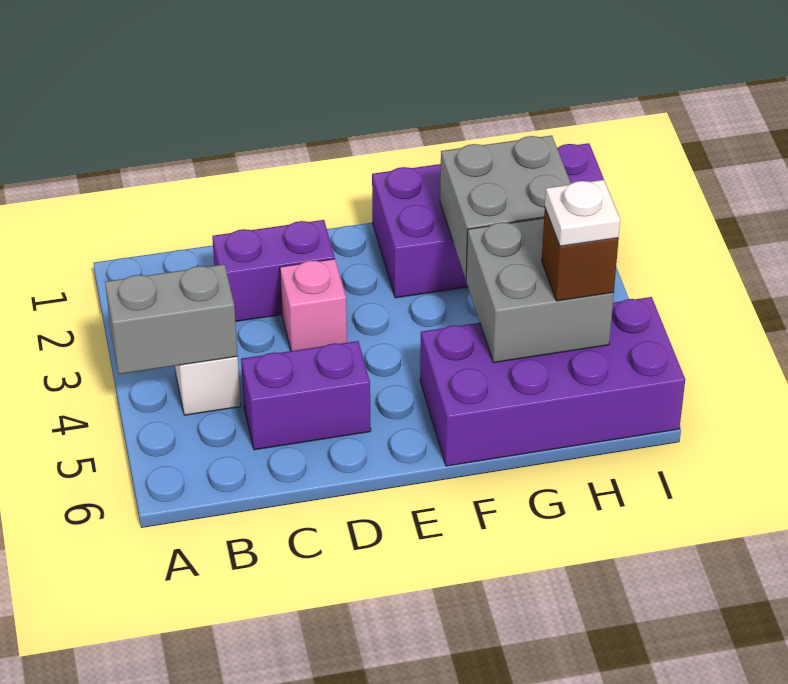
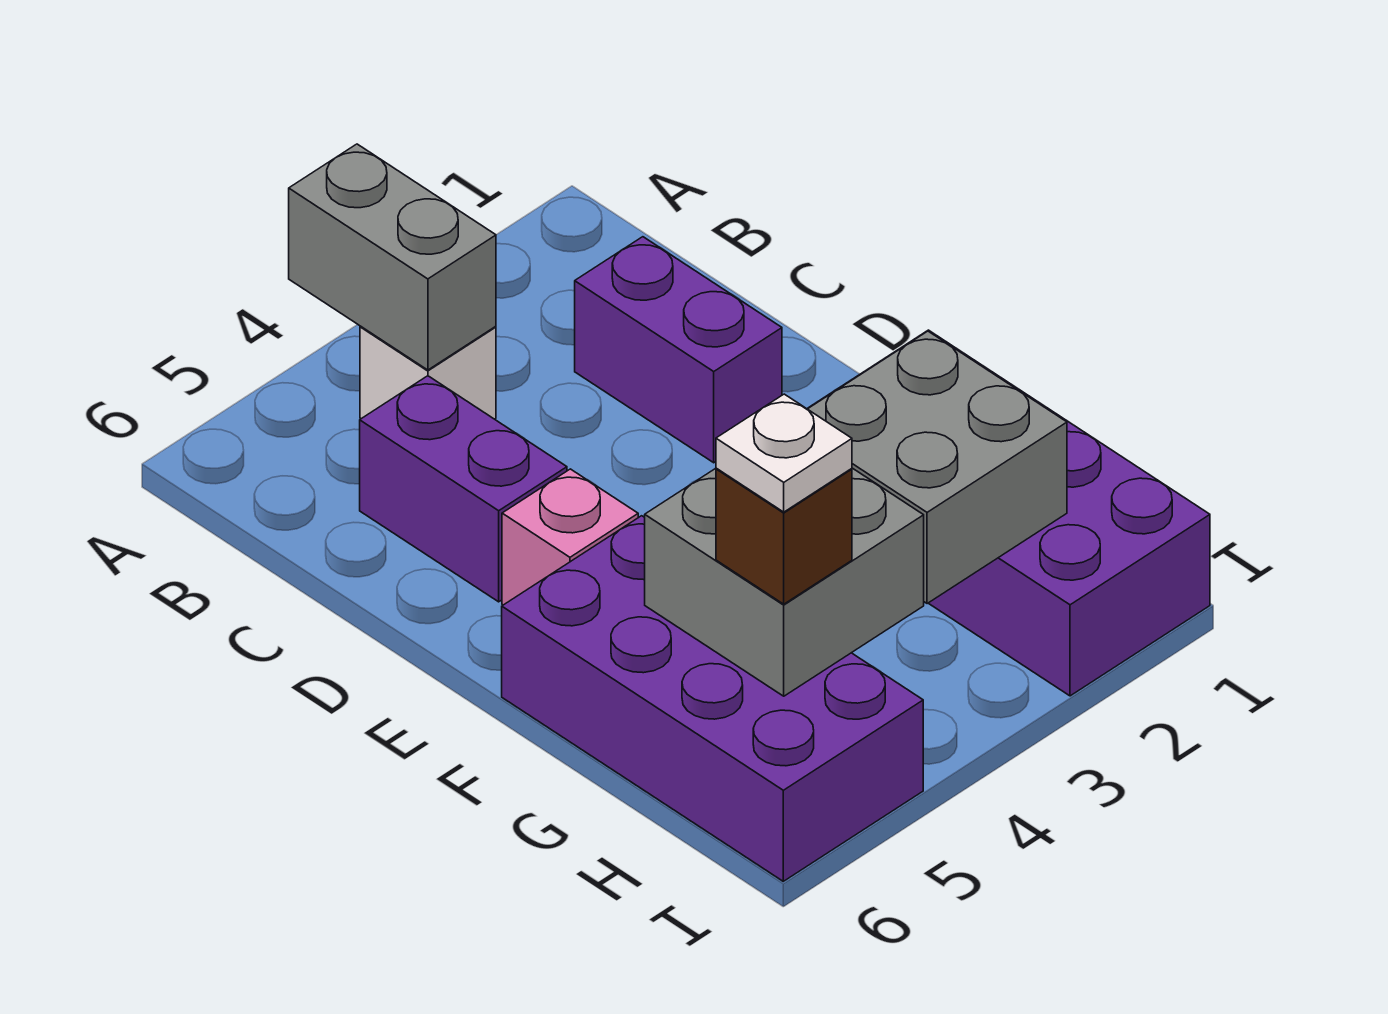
pink 1x1 brick [280,259,347,351] -> pink 1x1 brick moved to [502,469,638,605]

